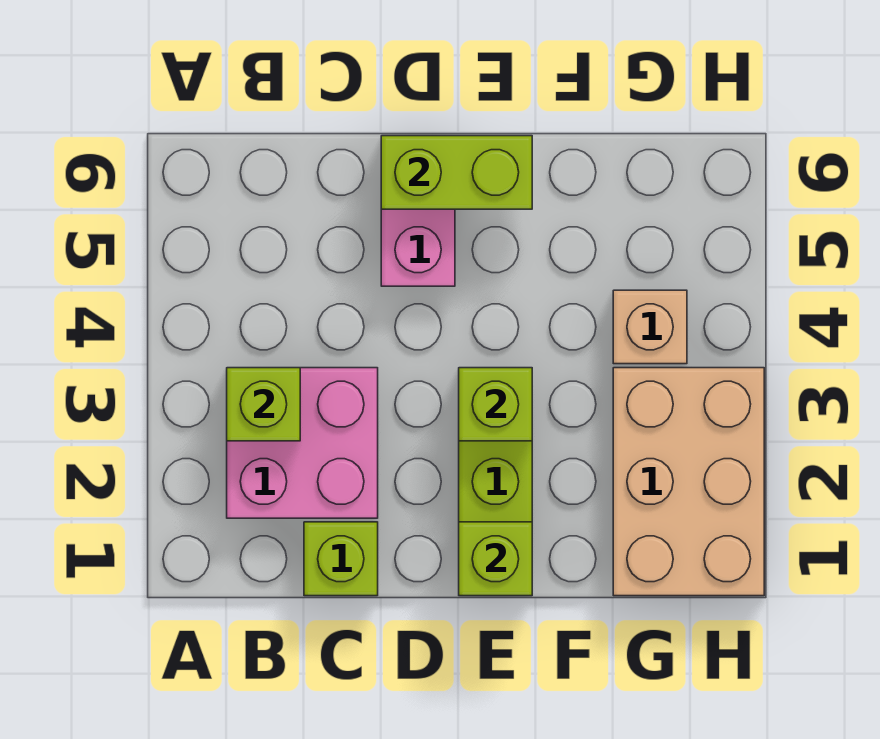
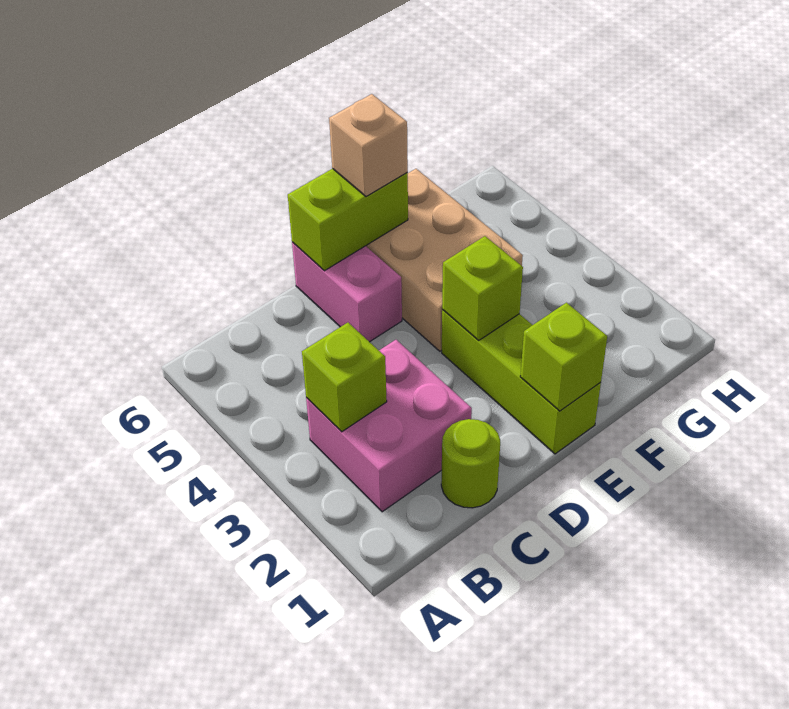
lime 1x1 brick [304,522,378,596] -> lime 1x1 round brick [441,419,500,508]
tan 2x3 brick [613,368,764,596] -> tan 2x3 brick moved to [366,169,523,351]
tan 1x1 brick [613,290,687,364] -> tan 1x1 brick moved to [329,94,408,197]

